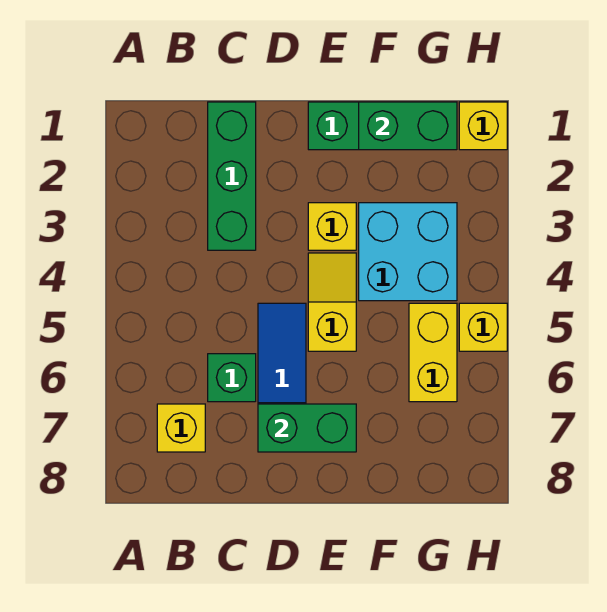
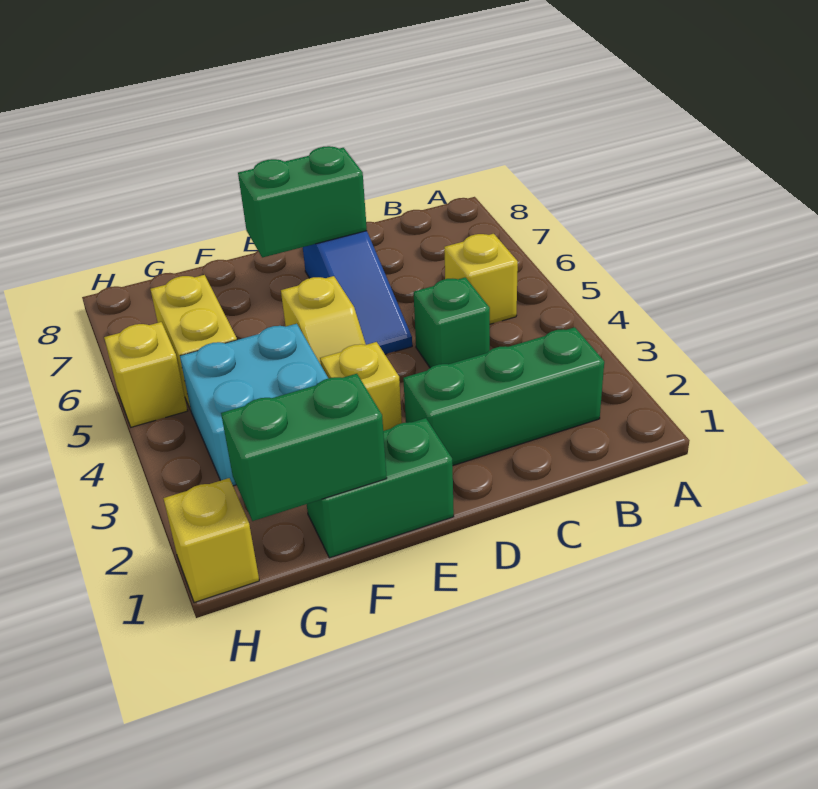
yellow 1x1 brick [157,404,205,452] -> yellow 1x1 brick moved to [444,234,518,324]
green 1x3 brick [208,102,256,250] -> green 1x3 brick turned to [403,327,604,465]
green 1x1 brick [208,354,256,402] -> green 1x1 brick moved to [414,277,490,368]

